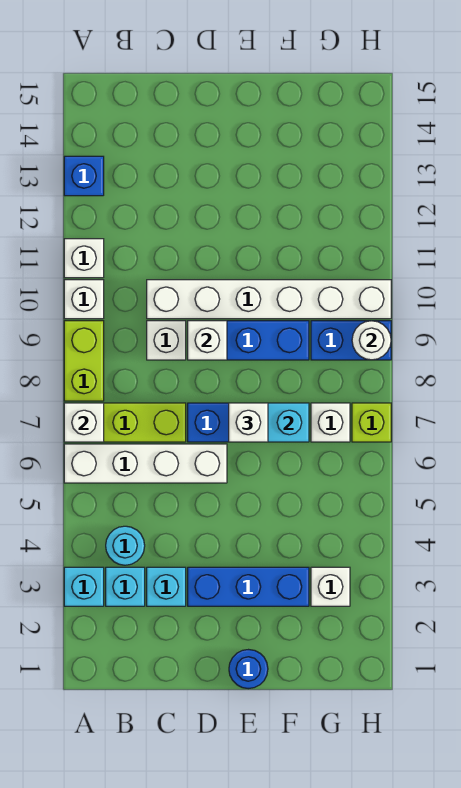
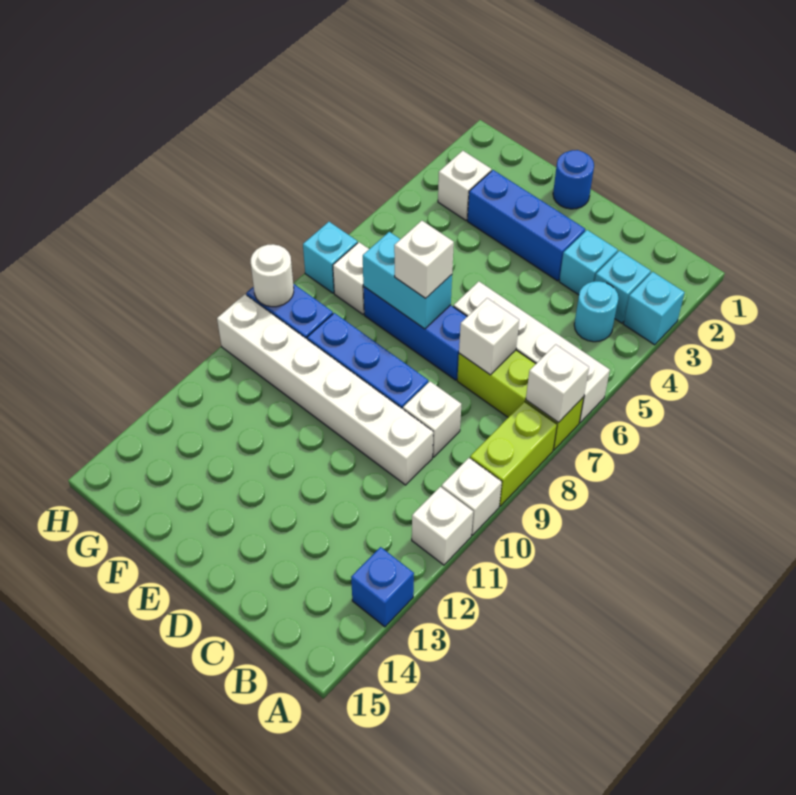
white 1x1 brick [188,321,227,360] -> white 1x1 brick moved to [459,298,519,375]
lime 1x1 brick [352,403,391,442] -> cyan 1x1 brick [303,222,358,293]

